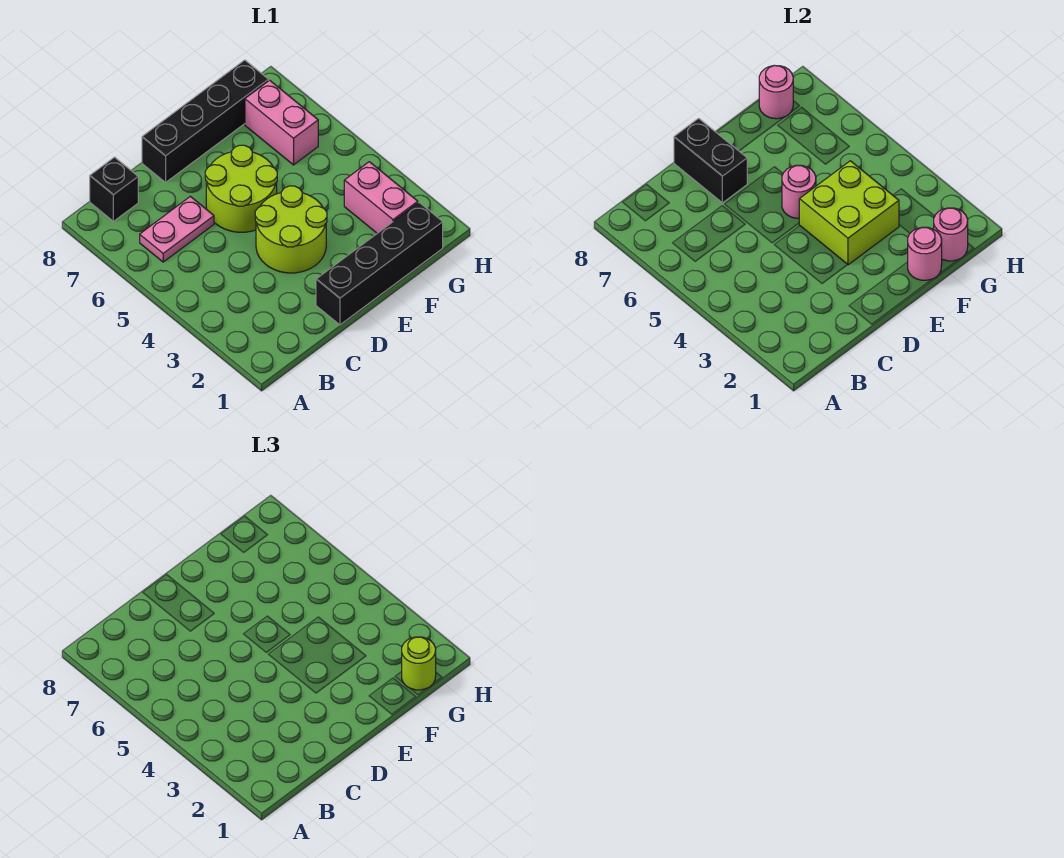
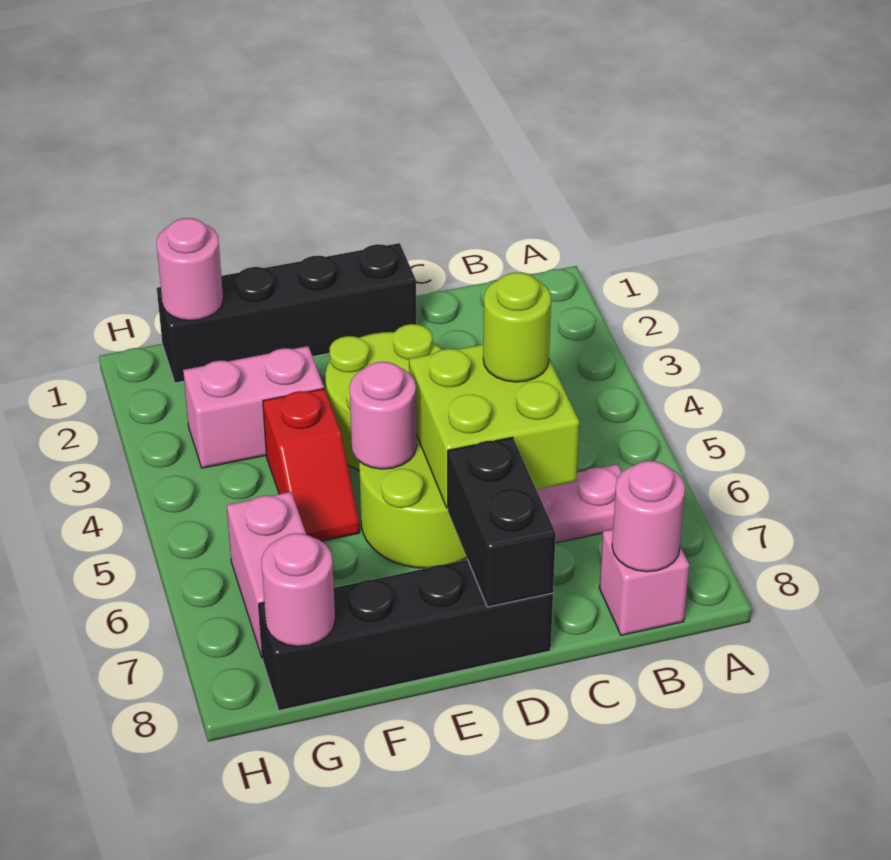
black 1x1 brick [90,157,138,221] -> pink 1x1 brick [599,529,689,635]
lime 2x2 brick [799,161,899,265] -> lime 2x2 brick moved to [409,344,579,508]
pink 1x1 round brick [908,227,942,280] -> pink 1x1 round brick moved to [612,461,685,572]
none -> red 1x2 slope [263,389,360,541]
lime 1x1 round brick [402,637,436,690] -> lime 1x1 round brick moved to [483,272,551,382]
pink 1x2 brick [344,162,418,233] -> pink 1x2 brick turned to [183,346,324,468]

